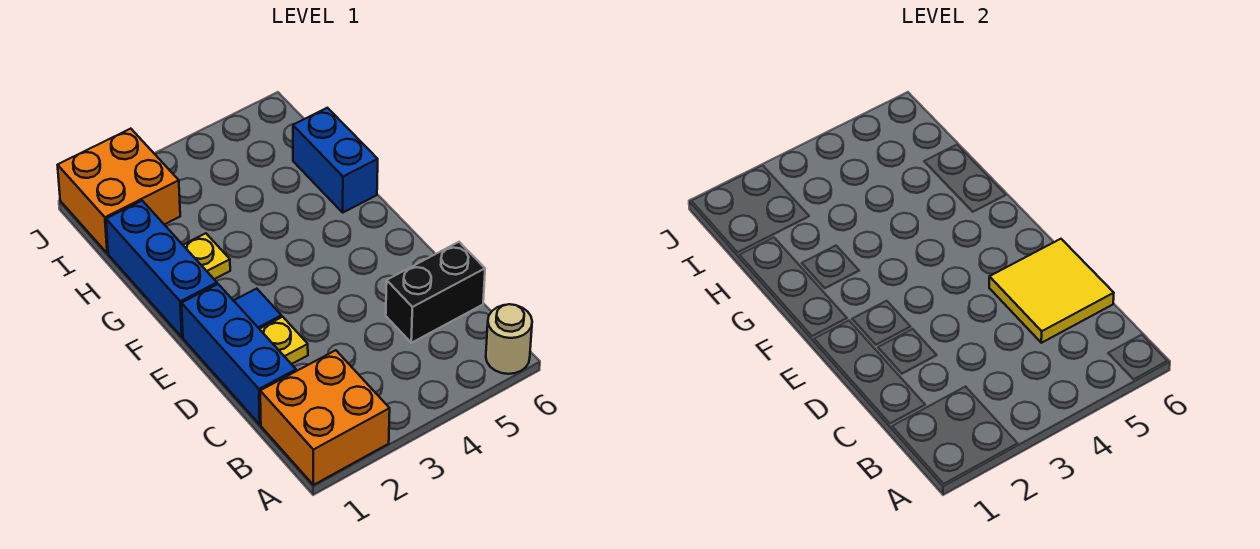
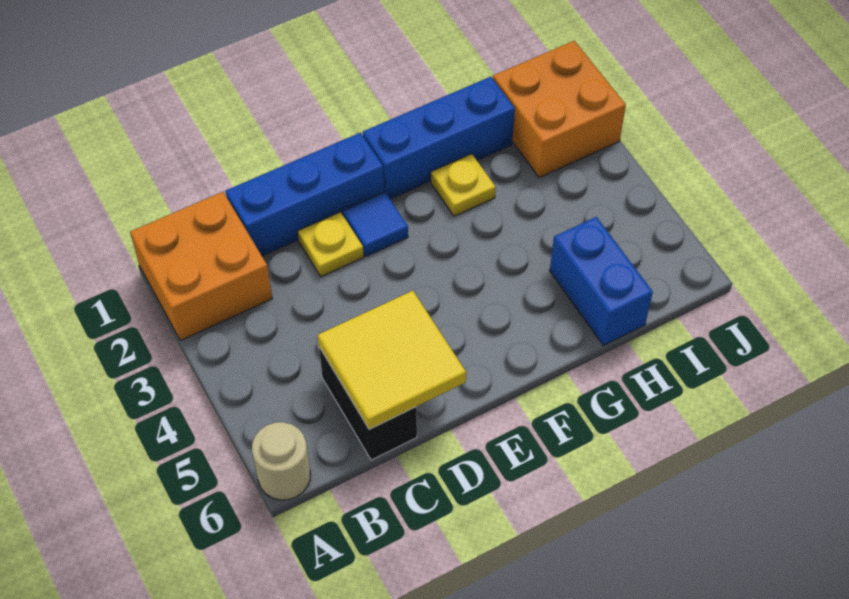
blue 1x2 brick [293,108,378,212] -> blue 1x2 brick turned to [550,217,653,345]

